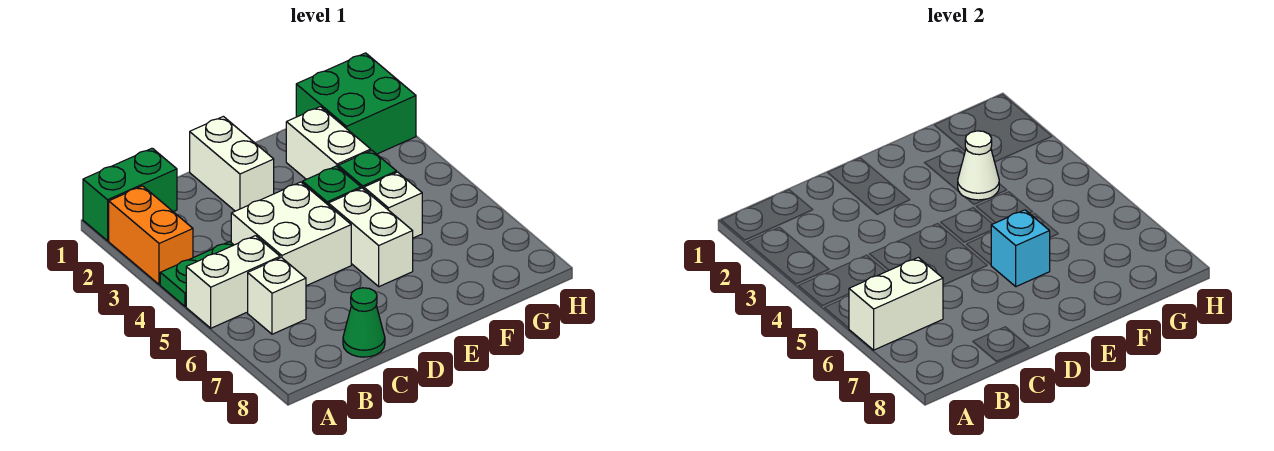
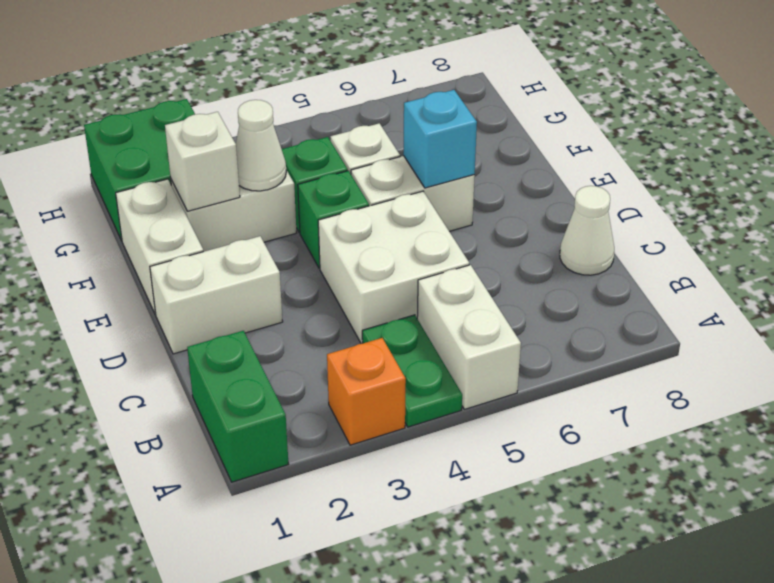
orange 1x2 brick [109,186,193,285] -> orange 1x1 brick [327,338,406,445]
white 1x2 brick [849,257,943,350] -> white 1x2 brick moved to [116,179,203,315]
white 1x1 brick [248,257,306,334] -> white 1x1 brick moved to [165,112,240,211]
green 1x1 cone [343,288,385,357] -> white 1x1 cone [560,186,614,275]

